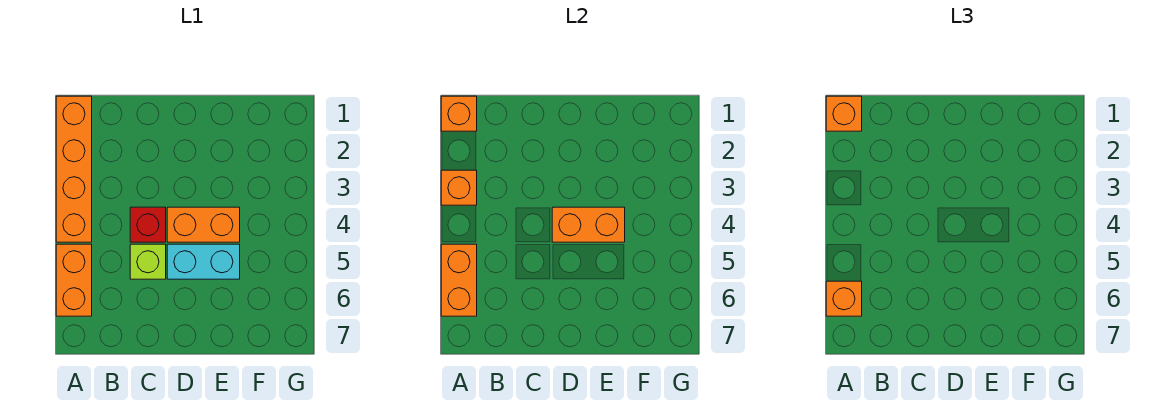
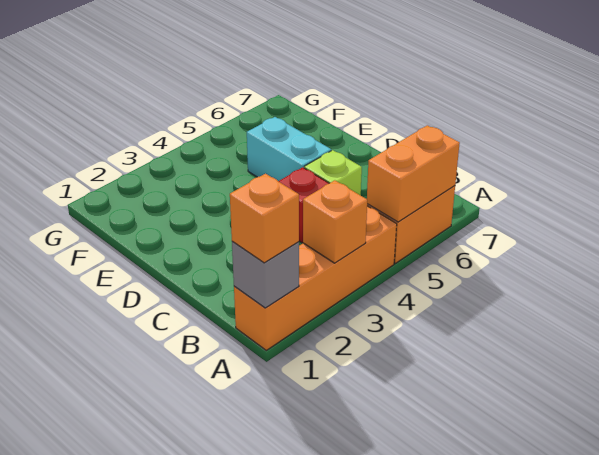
orange 1x1 brick [441,96,477,131] -> grey 1x1 brick [232,241,299,308]
orange 1x1 brick [826,281,862,316] -> none
orange 1x2 brick [167,207,240,242] -> none
orange 1x2 brick [552,207,625,242] -> none

